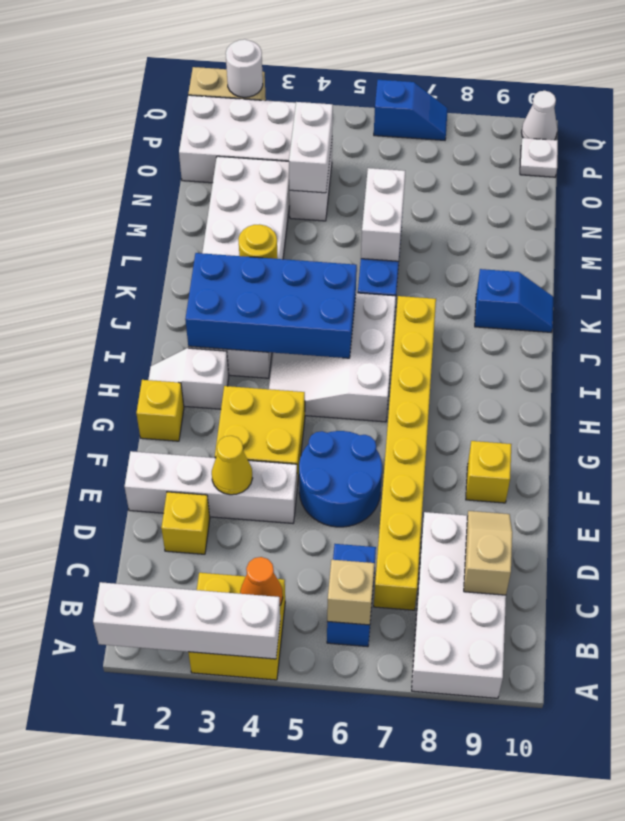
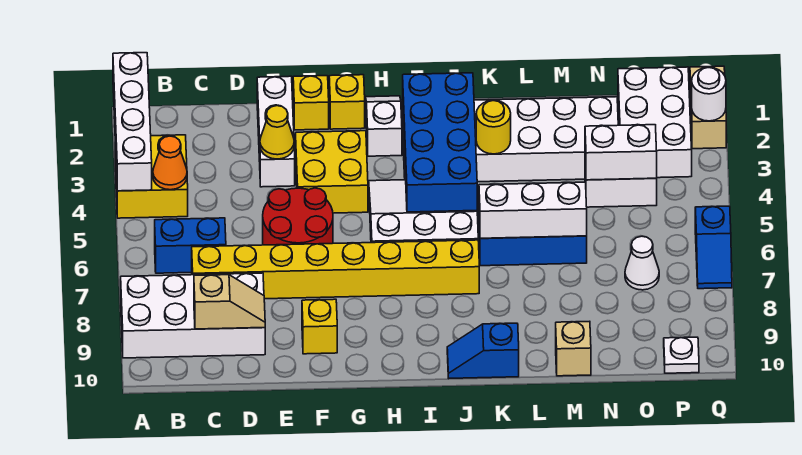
tan 1x1 brick [327,560,374,625] -> tan 1x1 brick moved to [556,321,591,376]
yellow 1x1 brick [161,492,210,554] -> yellow 1x1 brick moved to [293,76,329,130]
white 1x4 brick [125,451,297,523] -> white 1x3 brick [257,76,295,187]
blue 2x2 round brick [299,431,382,527] -> red 2x2 round brick [263,188,333,245]
blue 1x2 slope [475,269,553,332] -> blue 1x2 slope turned to [447,323,519,378]
white 1x2 brick [361,168,405,261] -> white 1x3 brick [479,182,587,238]
white 1x1 cone [522,91,557,140] -> white 1x1 cone moved to [625,236,659,290]

